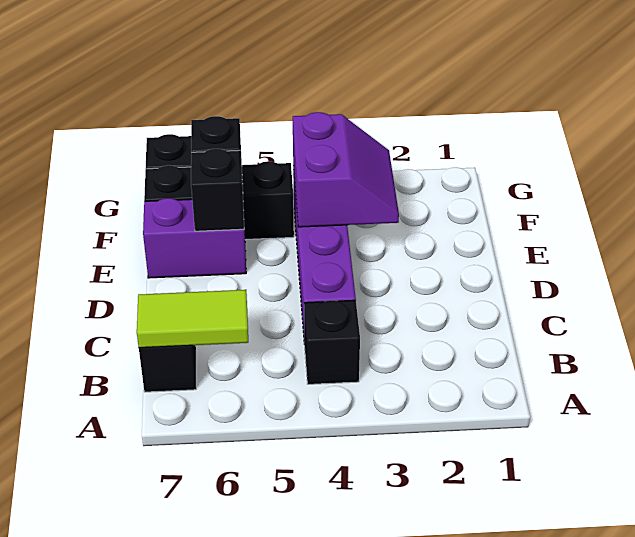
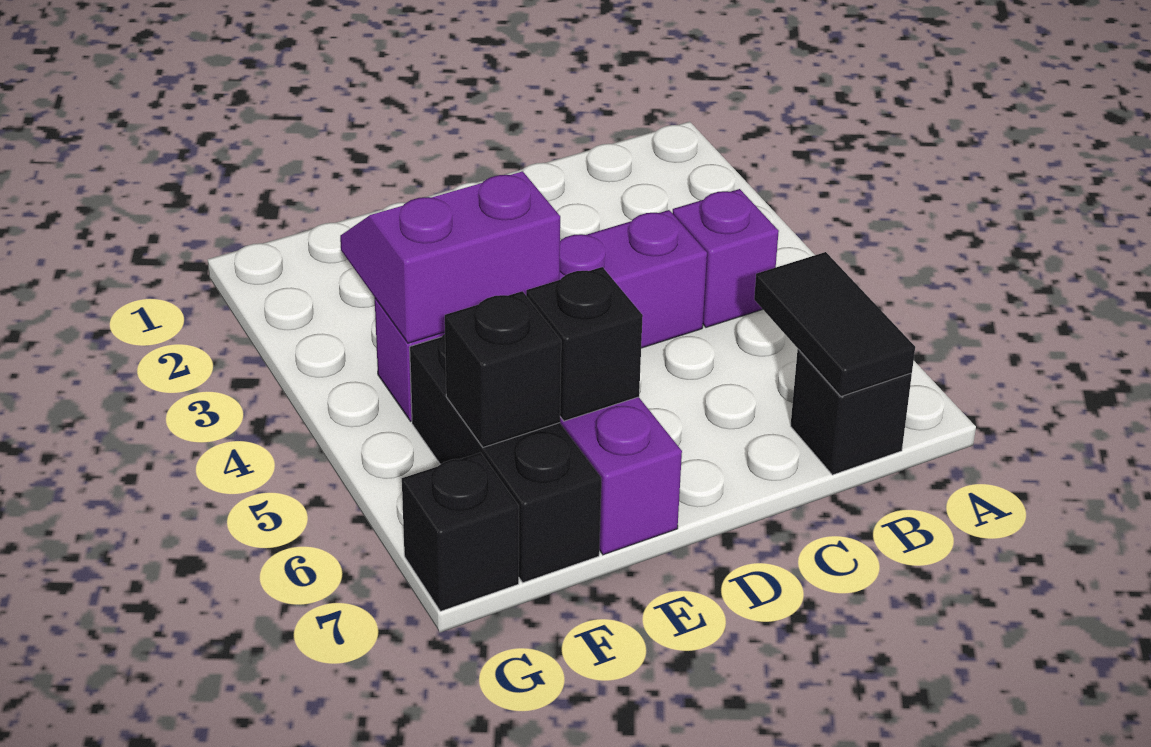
black 1x1 brick [304,300,360,384] -> purple 1x1 brick [672,189,779,327]
lime 1x2 tile [137,290,248,348] -> black 1x2 tile [754,252,915,397]

